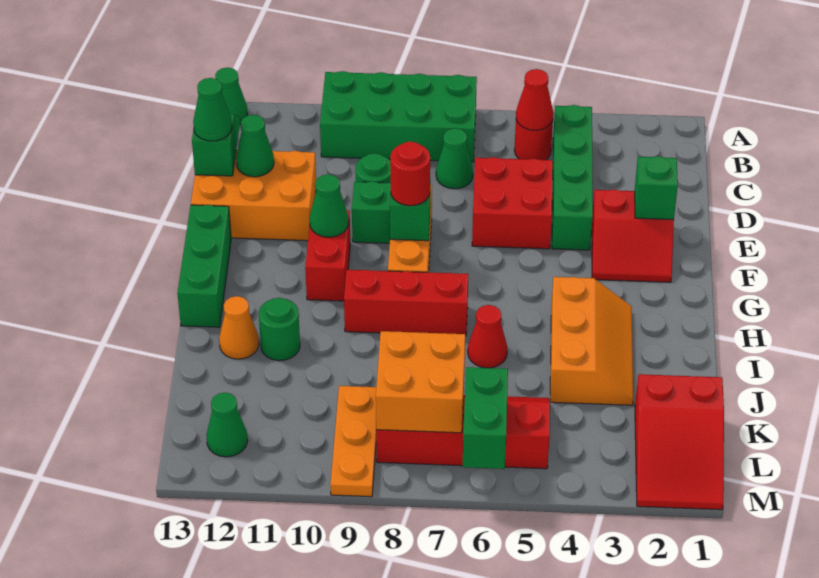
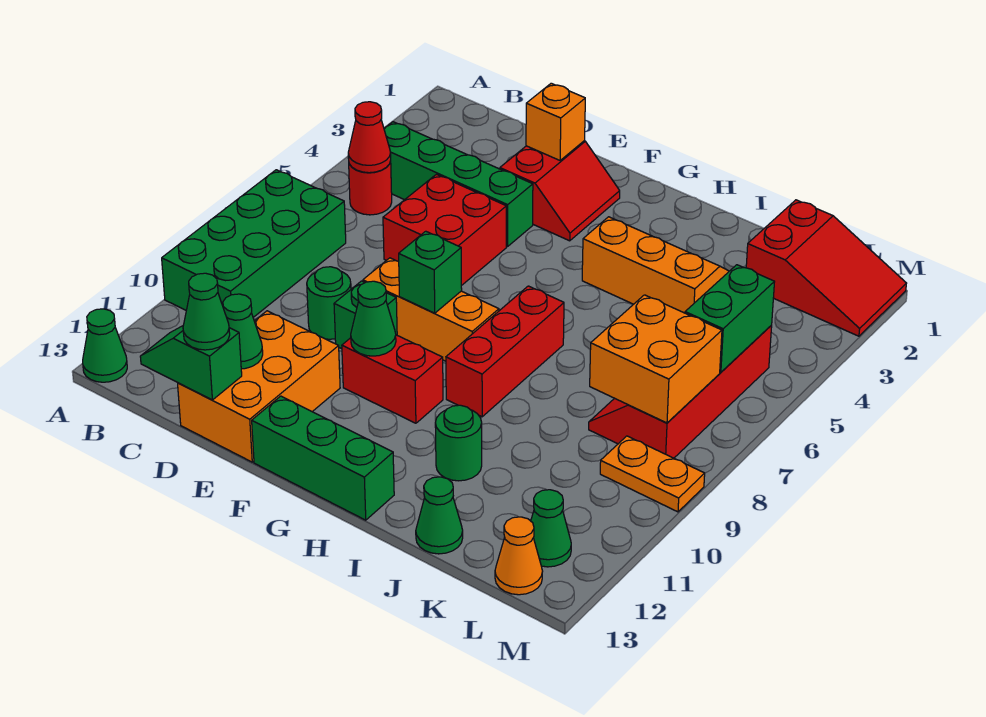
green 1x1 cone [436,128,473,189] -> green 1x1 cone moved to [416,477,463,554]
green 1x1 brick [635,156,678,219] -> orange 1x1 brick [526,83,585,160]
red 1x1 round brick [390,142,430,206] -> none
red 1x1 cone [468,305,507,368] -> none
orange 1x1 cone [219,296,259,359] -> orange 1x1 cone moved to [495,517,543,595]
orange 1x3 plate [330,386,376,497] -> orange 1x2 plate [600,436,705,512]
green 1x2 brick [463,367,508,469] -> green 1x2 brick turned to [685,265,774,372]

